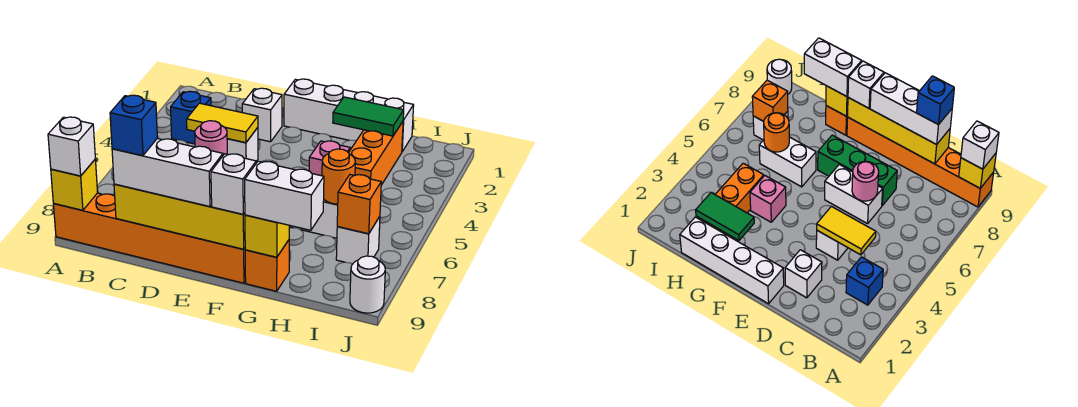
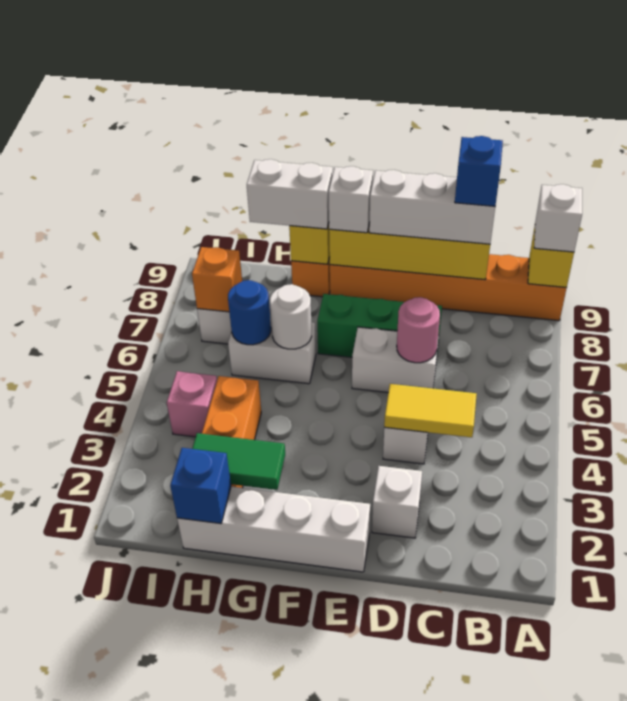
blue 1x1 brick [171,91,211,144] -> blue 1x1 brick moved to [170,448,231,524]
pink 1x1 brick [309,141,350,176] -> pink 1x1 brick moved to [167,371,217,437]
orange 1x1 round brick [322,149,355,204] -> blue 1x1 round brick [228,280,271,345]
white 1x1 round brick [350,256,385,313] -> white 1x1 round brick moved to [270,284,312,349]

